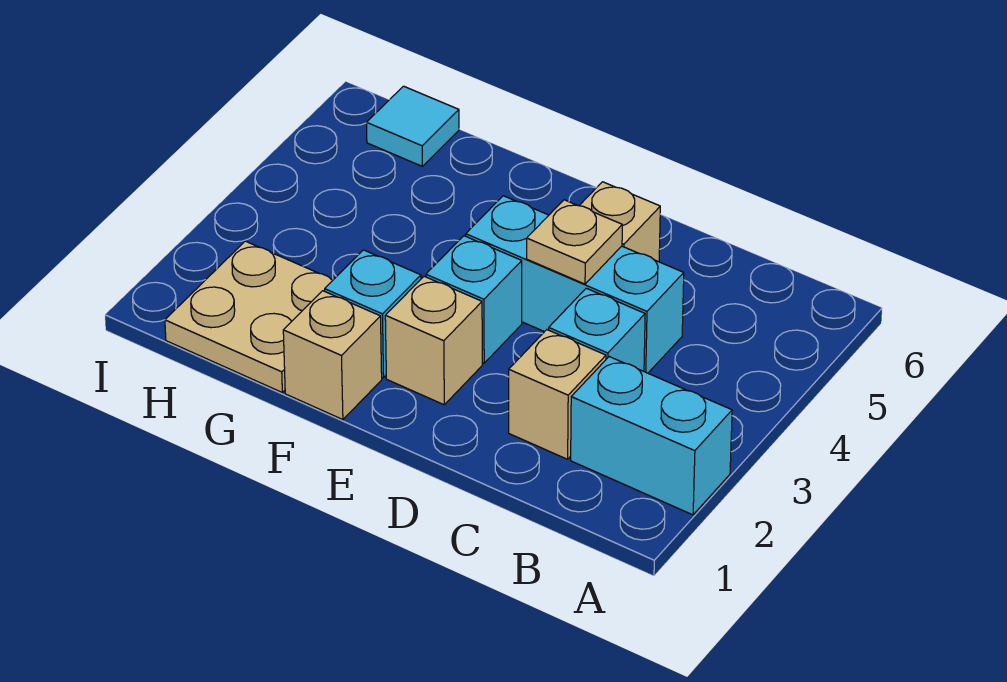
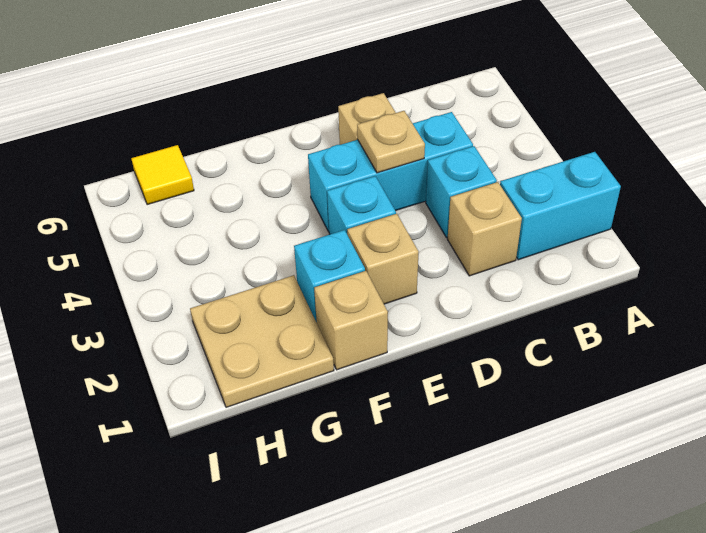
cyan 1x1 tile [367,86,459,166] -> yellow 1x1 tile [131,145,194,205]

